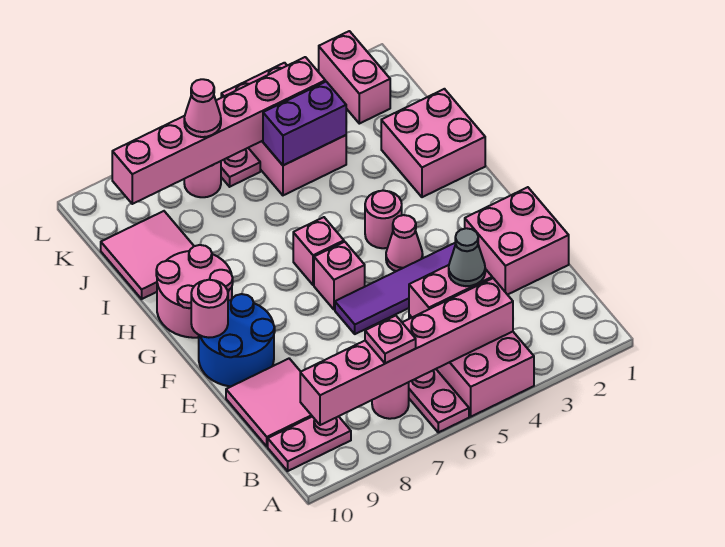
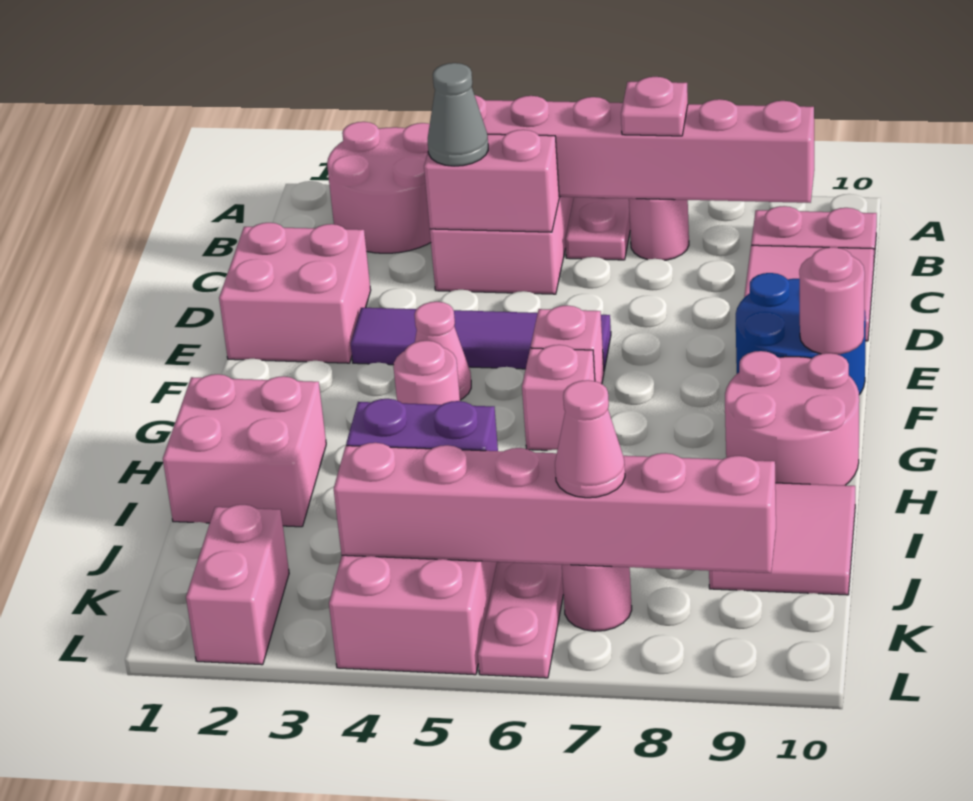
none -> pink 2x2 round brick [327,122,431,253]

